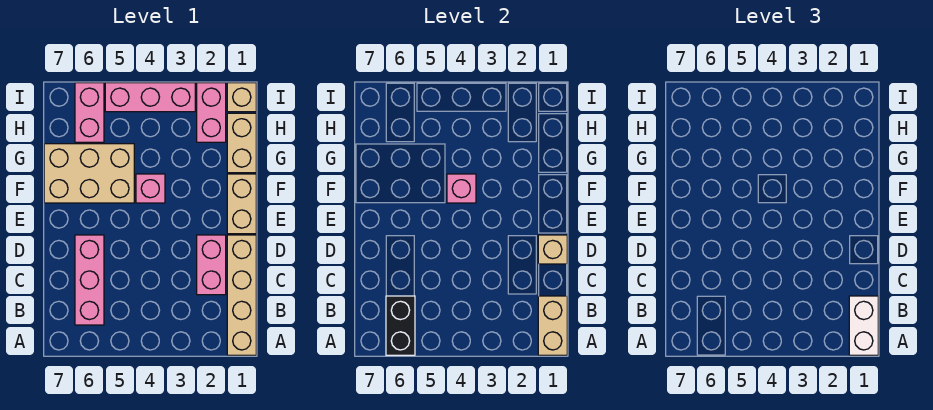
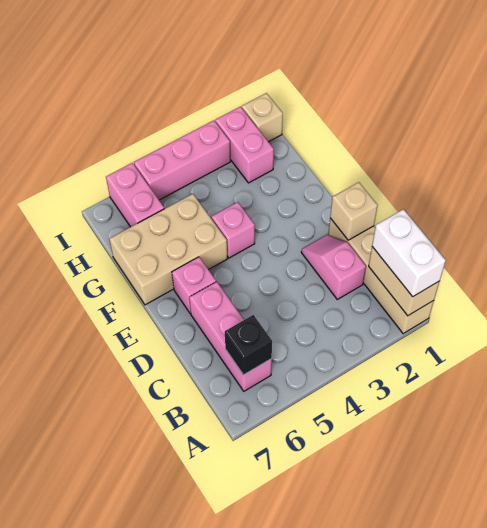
black 1x2 brick [386,296,415,355] -> black 1x1 brick [225,315,272,375]
pink 1x2 brick [197,235,226,295] -> pink 1x2 slope [301,235,366,299]
tan 1x2 brick [227,174,256,234] -> none
pink 1x1 brick [447,174,476,203] -> pink 1x1 brick moved to [172,257,216,314]
tan 1x2 brick [227,113,256,173] -> none

